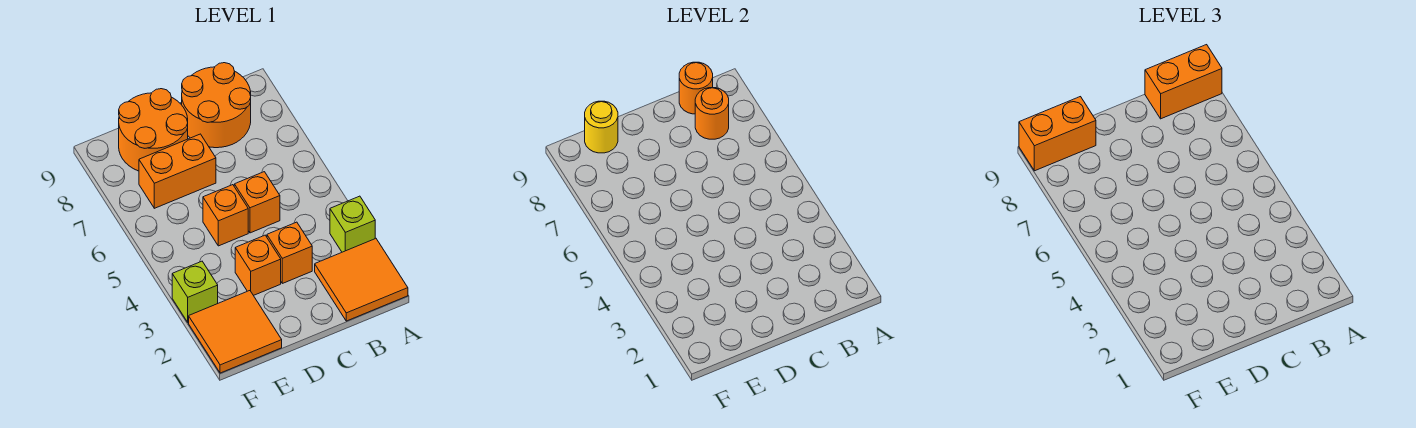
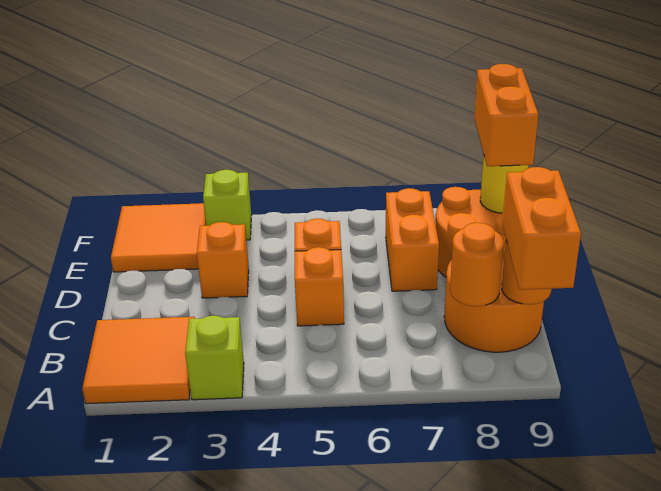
orange 1x1 brick [267,222,312,283] -> none

